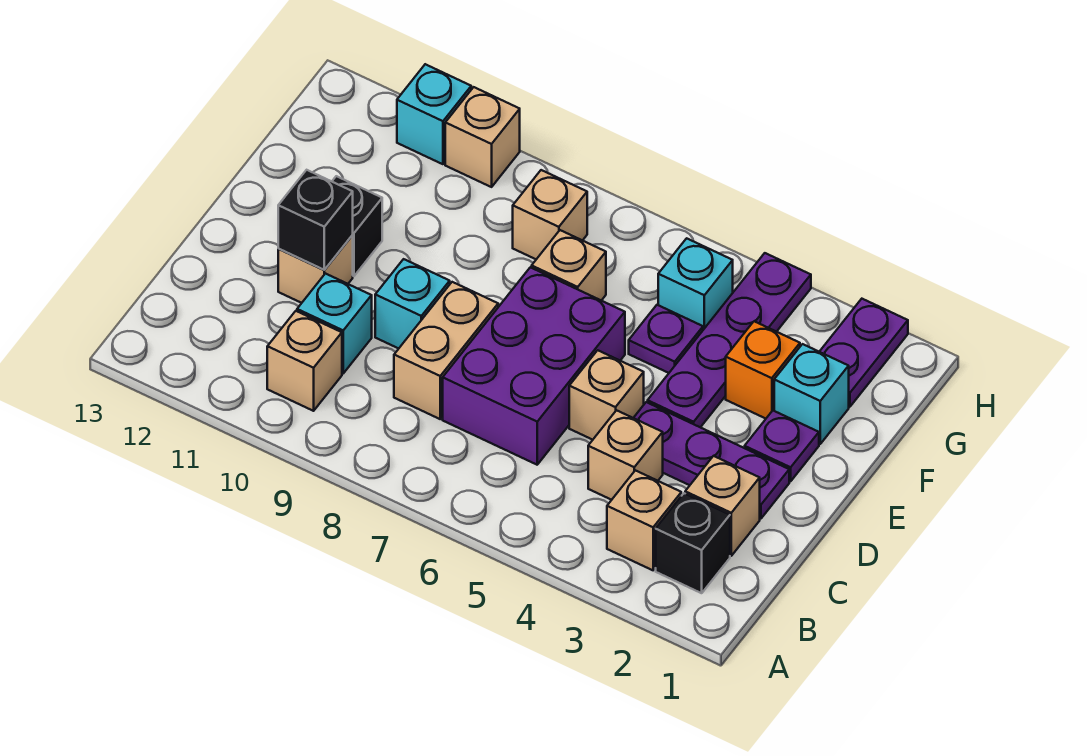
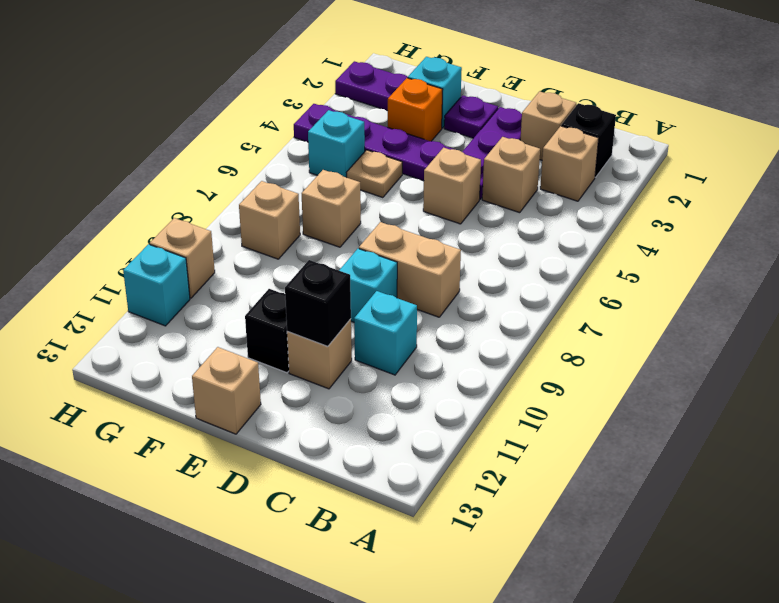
tan 1x1 brick [267,311,342,411] -> tan 1x1 brick moved to [192,347,261,434]
purple 2x3 brick [443,267,625,465] -> none
purple 1x1 plate [629,305,703,373] -> tan 1x1 plate [347,150,402,198]

